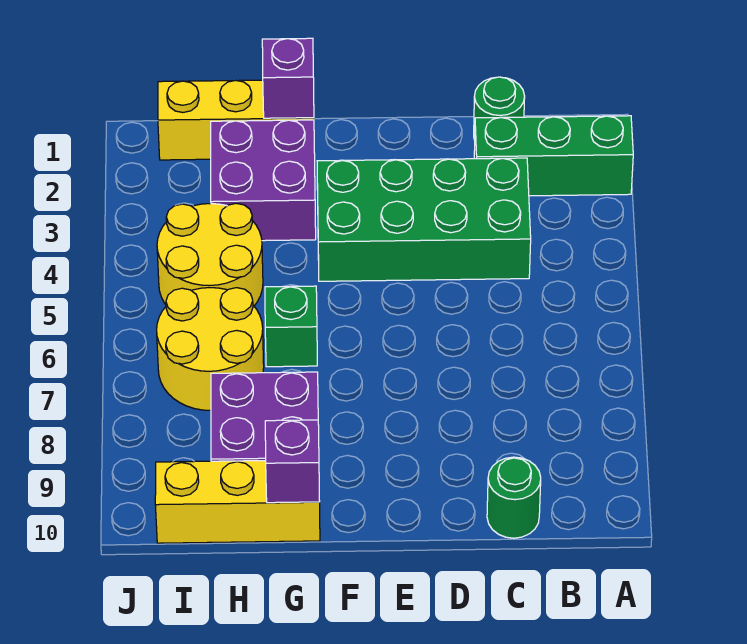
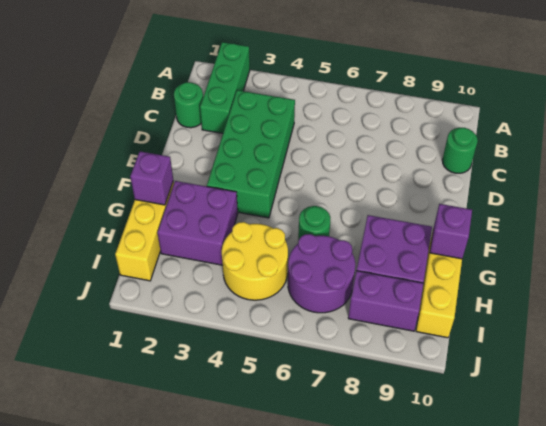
green 1x1 brick [265,286,317,367] -> green 1x1 round brick [298,206,330,240]
yellow 2x2 round brick [157,288,264,410] -> purple 2x2 round brick [288,234,355,313]
none -> purple 1x2 brick [348,271,423,331]

